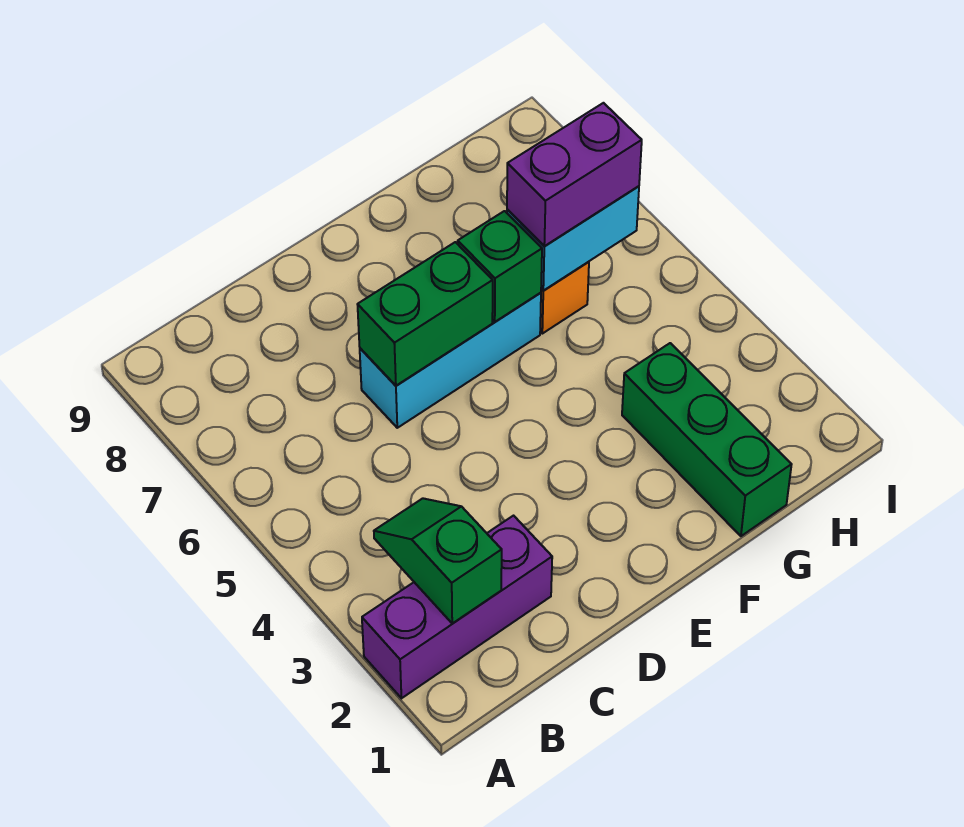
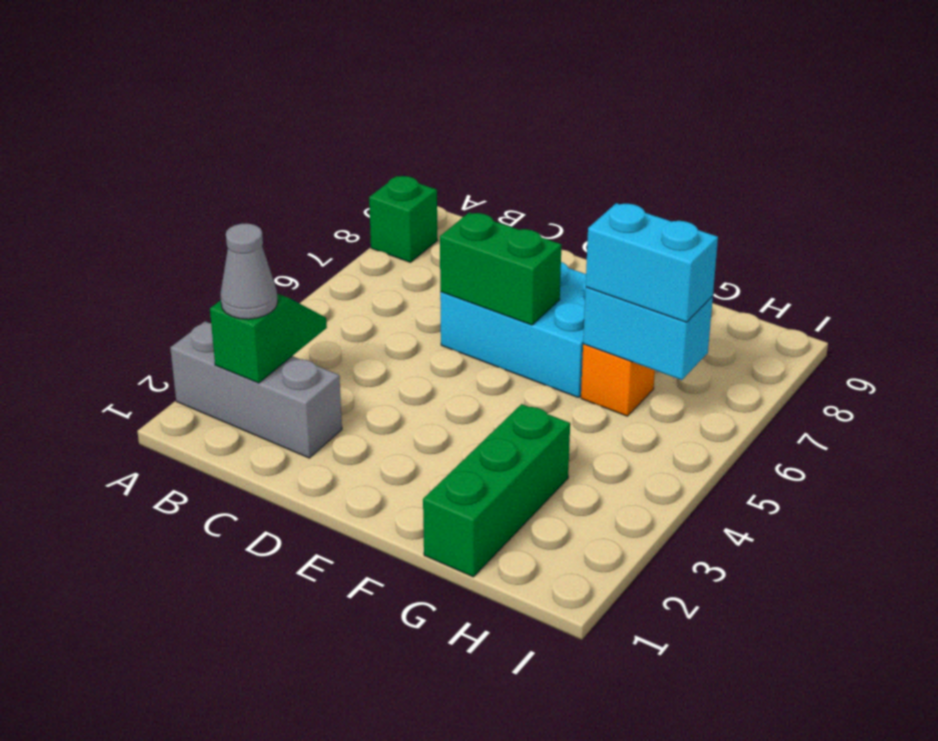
purple 1x3 brick [362,516,552,698] -> grey 1x3 brick [170,321,342,458]
none -> grey 1x1 cone [220,223,278,319]
cyan 1x3 brick [360,293,541,428] -> cyan 2x3 brick [440,262,586,398]
green 1x1 brick [458,211,542,322] -> green 1x1 brick moved to [369,176,437,262]
purple 1x2 brick [507,103,642,246] -> cyan 1x2 brick [586,203,718,322]

